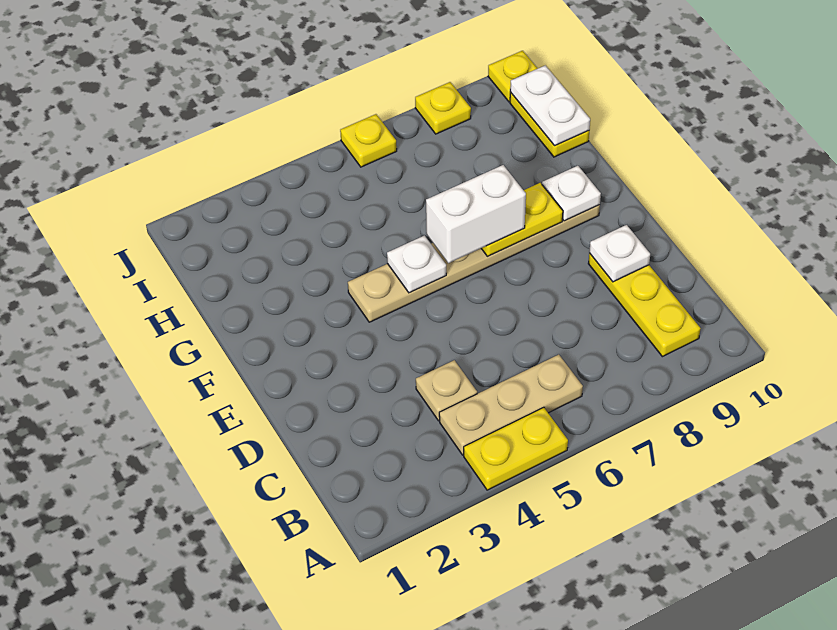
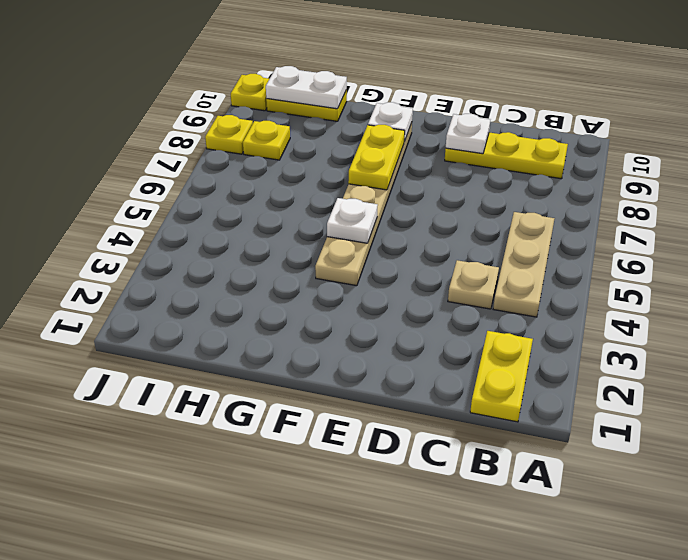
yellow 1x2 plate [464,407,568,490] -> yellow 1x2 plate moved to [470,331,533,422]
white 1x2 brick [426,165,526,263] -> none
yellow 1x1 plate [340,114,397,167] -> yellow 1x1 plate moved to [243,121,290,160]

